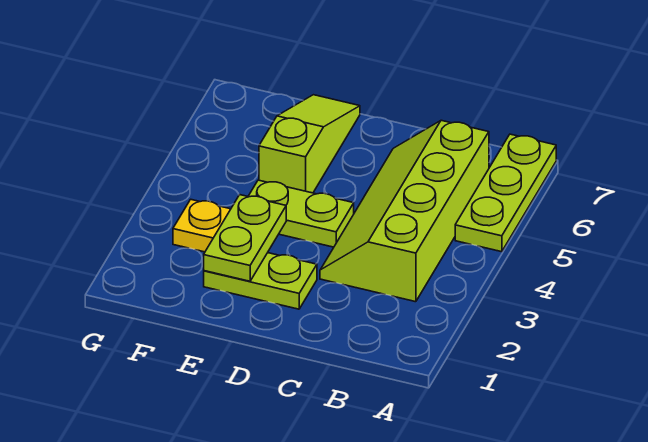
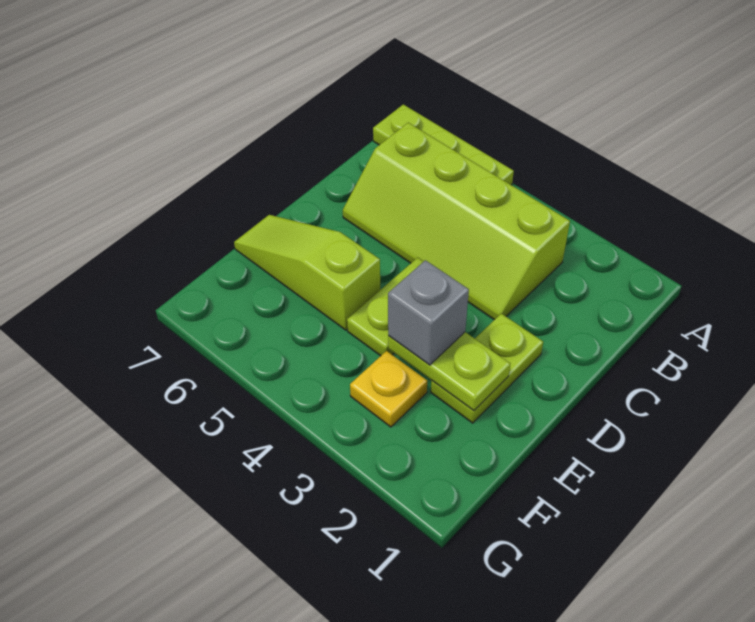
none -> grey 1x1 brick [388,260,469,365]

